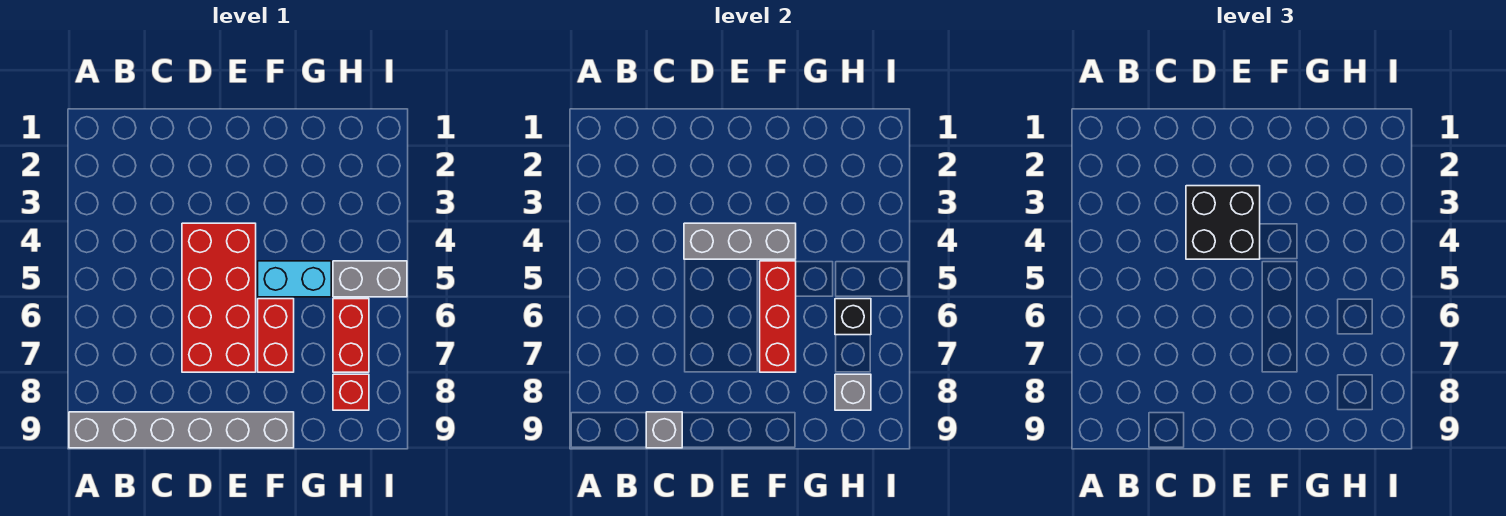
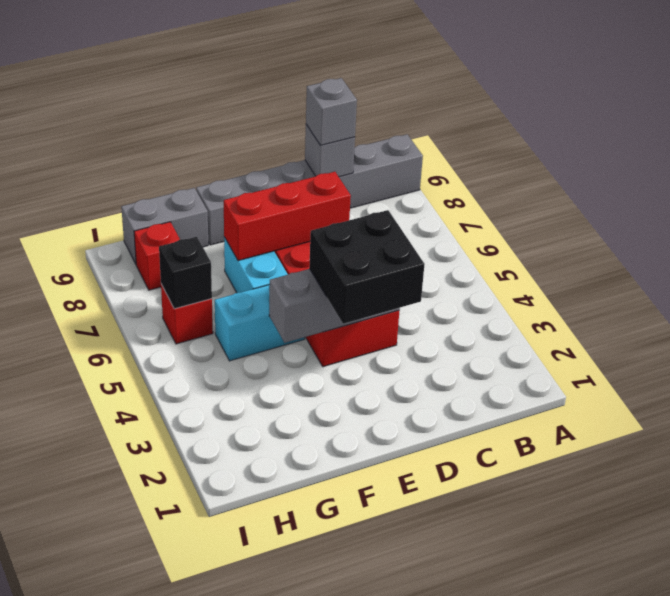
red 1x3 brick [760,261,796,372] -> red 1x3 brick turned to [224,172,351,261]
red 1x2 brick [258,299,294,372] -> cyan 1x2 brick [224,237,288,293]
grey 1x2 brick [333,261,407,297] -> grey 1x2 brick moved to [121,188,208,264]
red 1x2 brick [333,299,369,372] -> red 1x1 brick [161,284,213,344]
grey 1x1 brick [835,374,871,410] -> grey 1x1 brick moved to [306,78,357,145]

